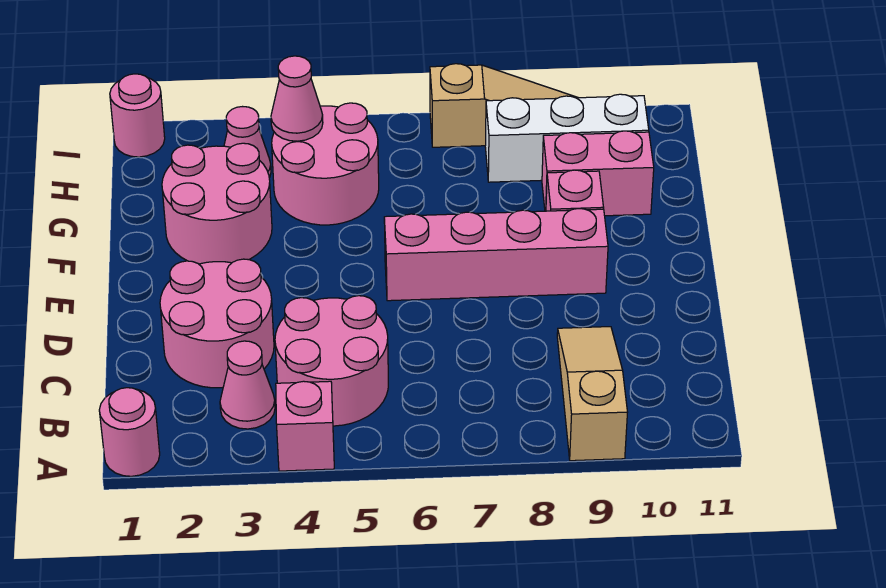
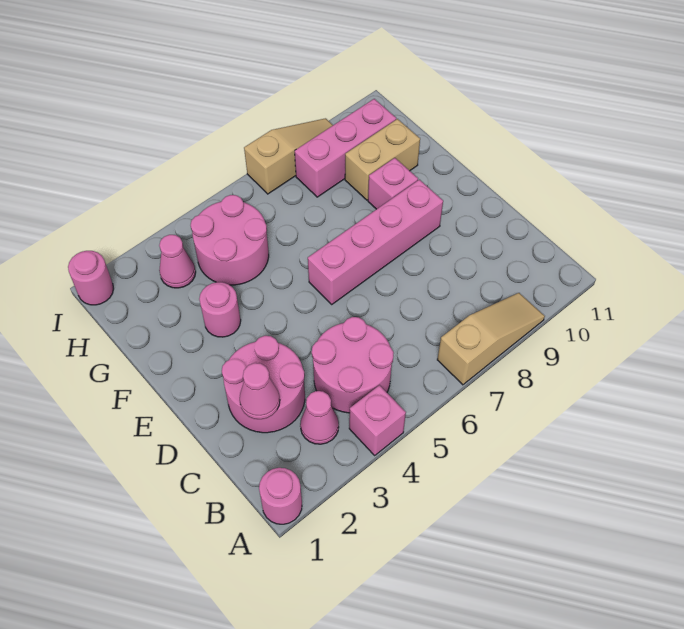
tan 1x3 slope [557,327,628,461] -> tan 1x3 slope turned to [437,293,545,385]
pink 2x2 round brick [162,143,272,264] -> pink 1x1 round brick [199,282,241,337]
pink 1x2 brick [542,131,654,216] -> tan 1x2 brick [345,119,420,200]
pink 1x1 cone [271,56,323,141] -> pink 1x1 cone moved to [240,363,280,419]
white 1x3 brick [485,94,649,182] -> pink 1x3 brick [295,99,396,197]

